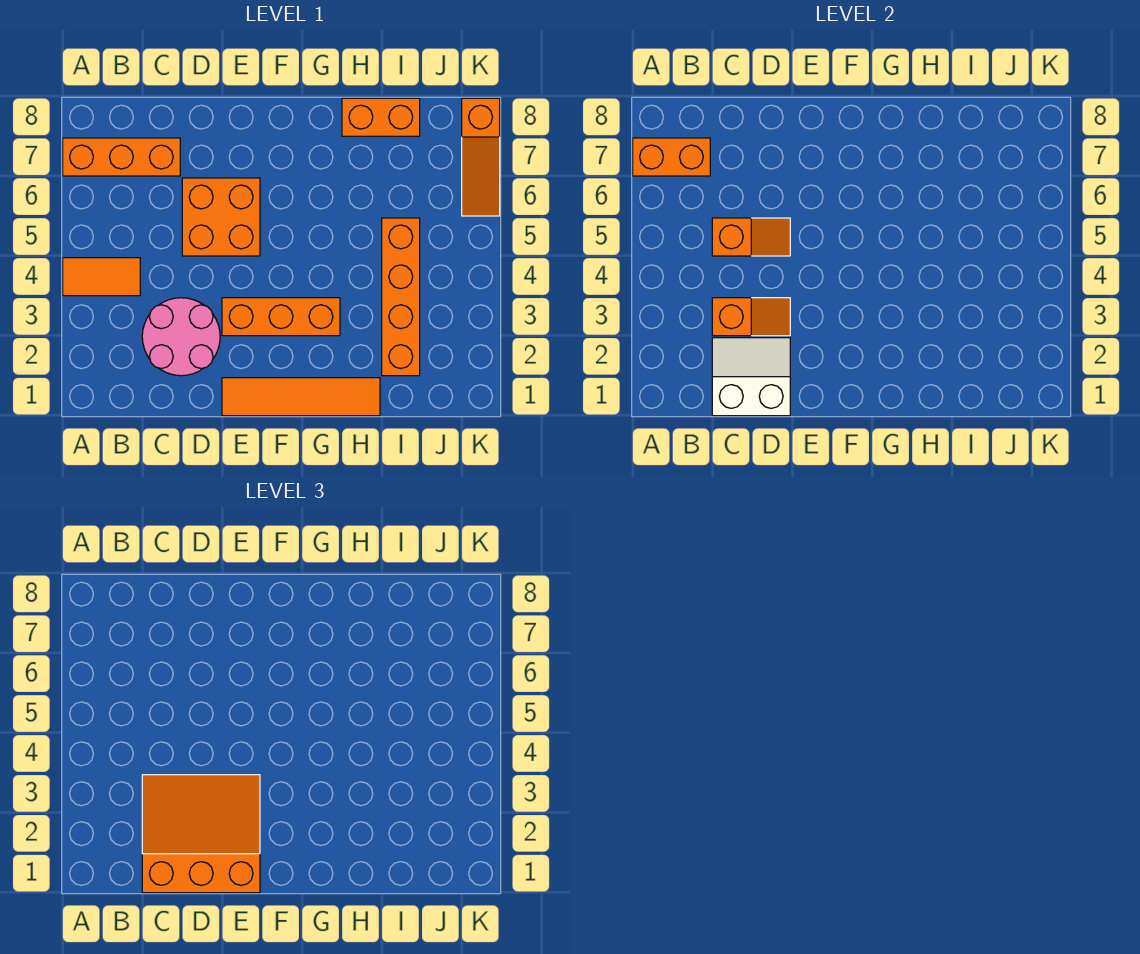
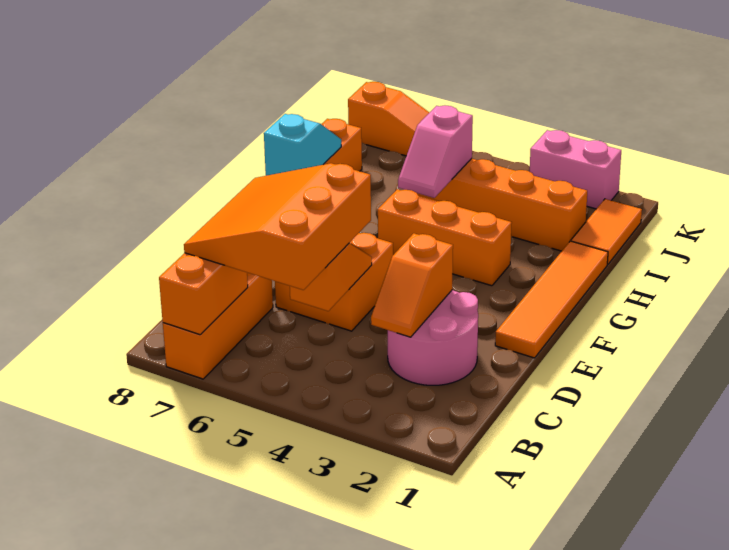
orange 1x2 tile [63,258,140,296] -> orange 1x2 tile moved to [571,199,642,264]
white 2x2 slope [712,338,790,416] -> none
orange 3x3 slope [142,775,260,893] -> orange 3x3 slope moved to [184,163,371,290]
orange 1x2 slope [712,298,790,336] -> orange 1x2 slope turned to [371,233,453,337]
orange 1x3 brick [222,298,340,336] -> orange 1x3 brick turned to [378,189,512,286]
none -> cyan 1x2 slope [264,114,341,176]
none -> pink 1x2 slope [398,105,473,198]
none -> pink 1x2 brick [530,130,621,209]

